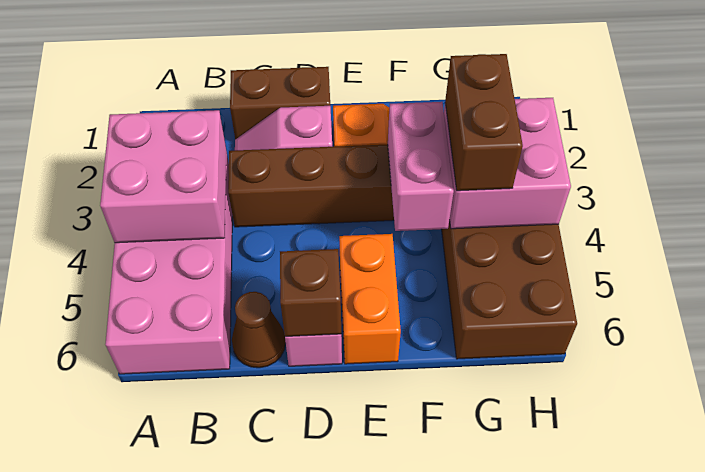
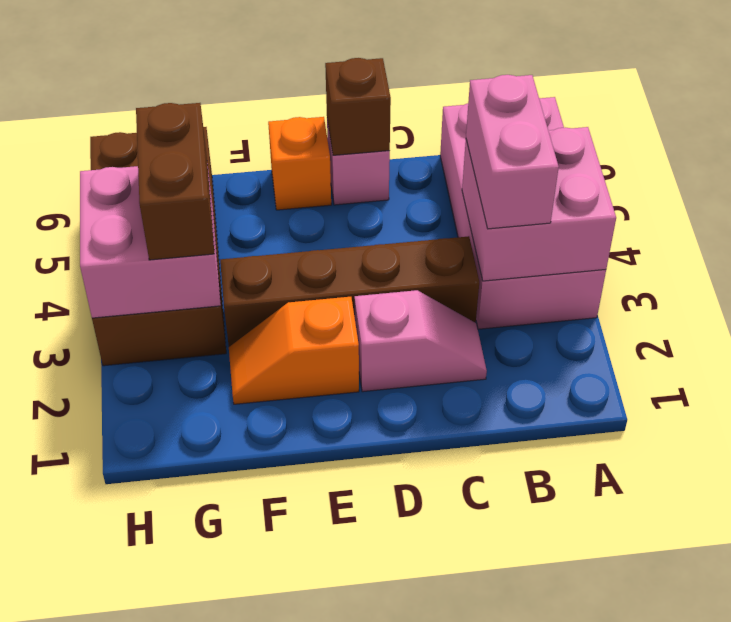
brown 1x2 brick [230,67,330,139] -> none
brown 1x1 cone [232,292,286,368] -> none
orange 1x2 brick [339,234,401,364] -> orange 1x1 brick [268,117,331,210]
pink 1x2 brick [388,102,454,231] -> pink 1x2 brick moved to [466,75,559,229]

